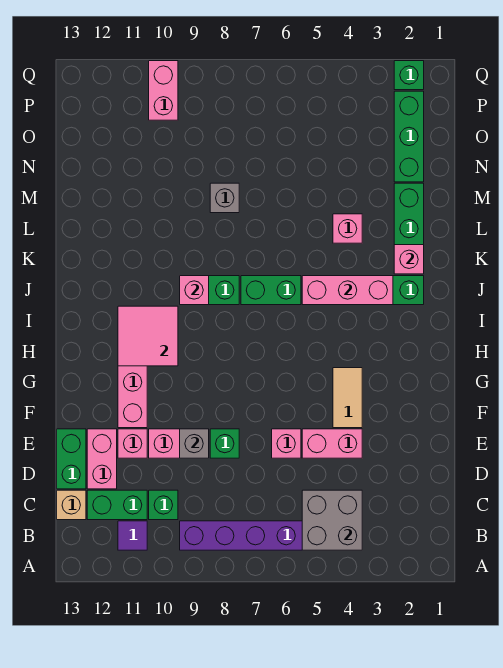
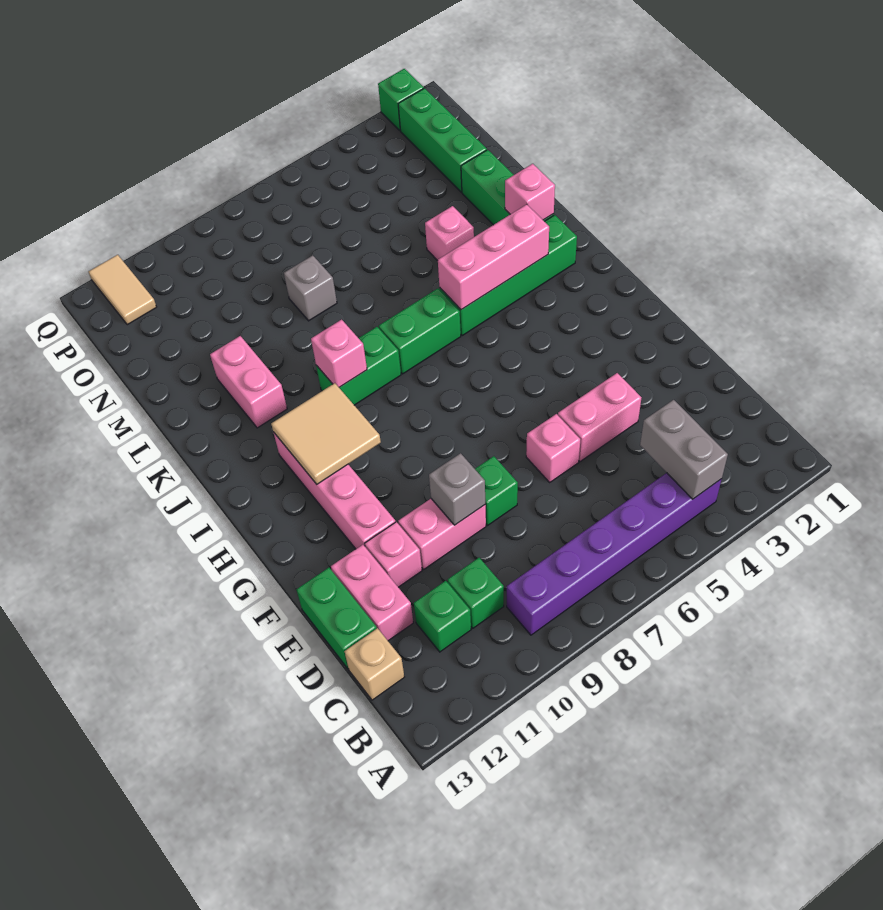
grey 2x2 brick [302,490,362,550] -> grey 1x2 brick [640,400,728,499]
purple 1x1 tile [118,521,147,550] -> none
green 1x2 brick [87,490,147,520] -> green 1x1 brick [414,581,471,652]
tan 1x2 tile [333,368,362,428] -> tan 1x2 tile moved to [89,255,156,325]
pink 2x2 tile [118,306,178,366] -> tan 2x2 tile [271,383,381,484]
pink 1x2 brick [149,61,178,120] -> pink 1x2 brick moved to [210,336,287,428]

